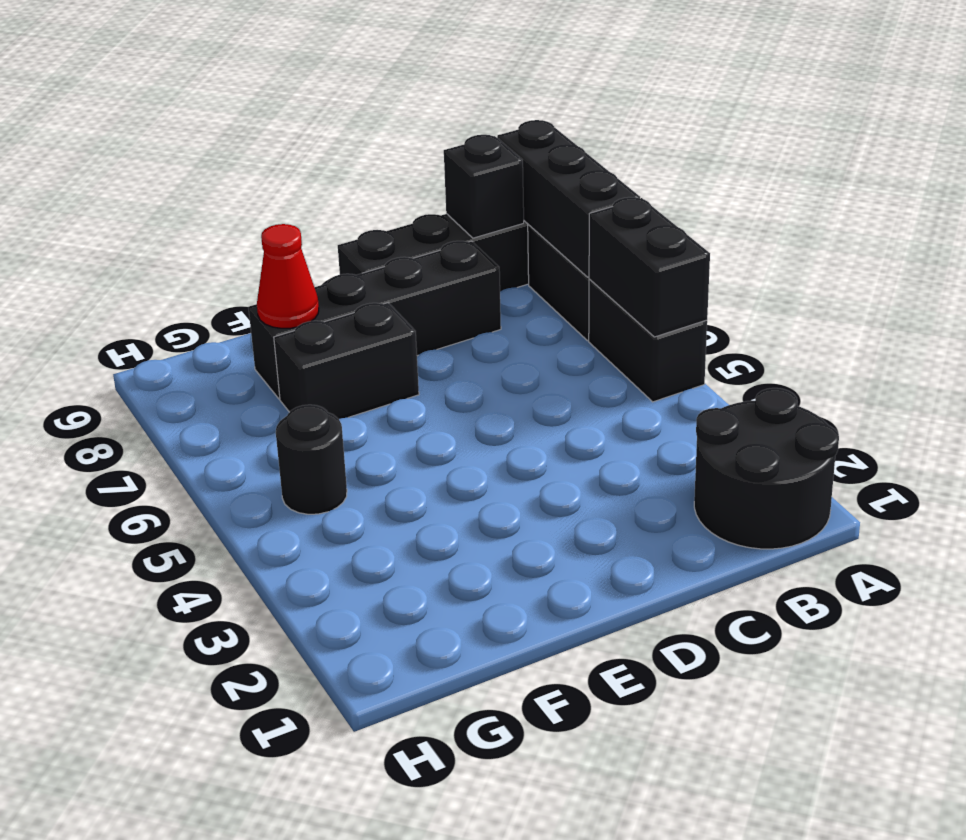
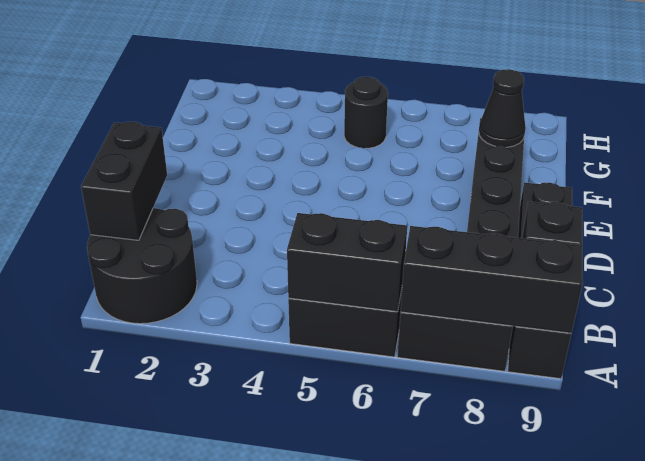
black 1x2 brick [274,303,419,419] -> black 1x2 brick moved to [81,122,167,240]
red 1x1 cone [257,224,319,328] -> black 1x1 cone [479,69,526,147]

